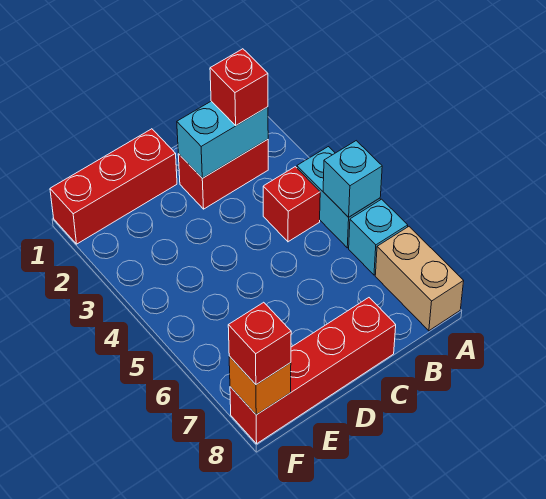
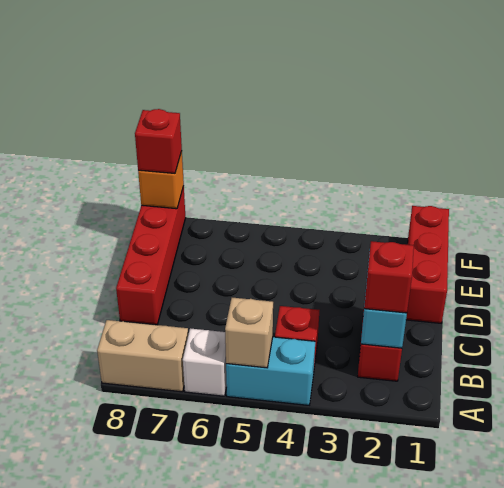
cyan 1x1 brick [323,141,382,217] -> tan 1x1 brick [225,298,273,368]
cyan 1x1 brick [349,199,408,275] -> white 1x1 brick [183,328,227,396]

